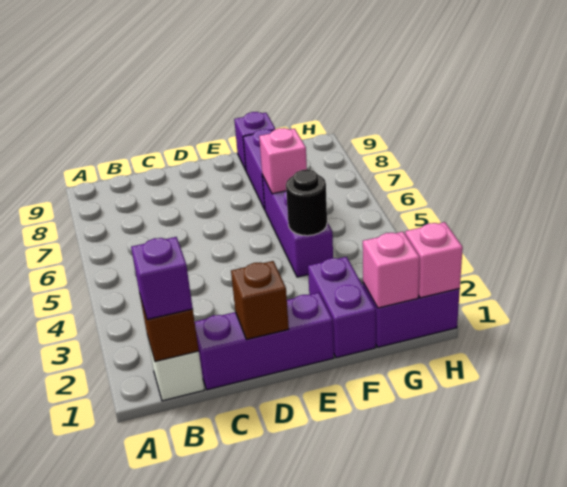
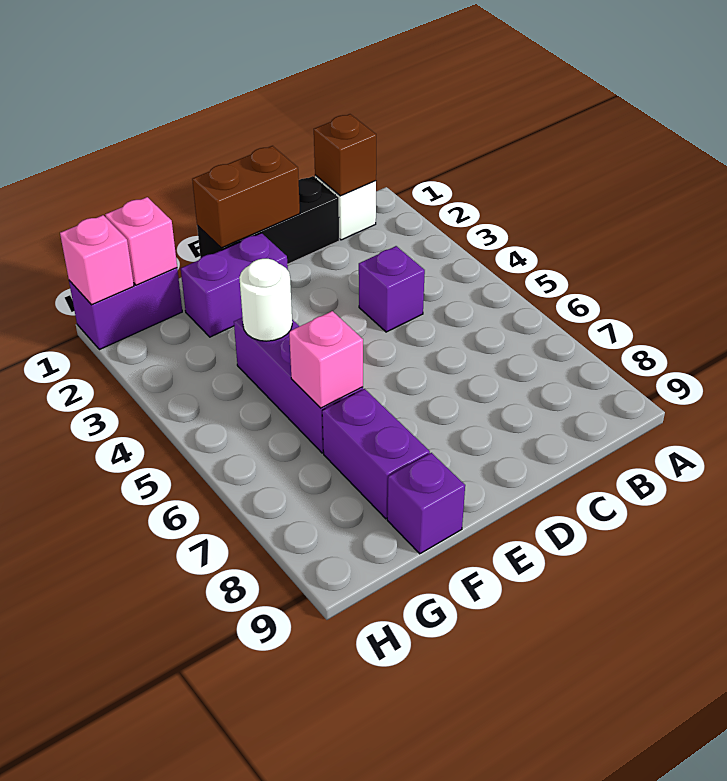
purple 1x1 brick [131,237,193,320] -> purple 1x1 brick moved to [359,246,425,332]
purple 1x3 brick [195,293,334,390] -> black 1x3 brick [197,176,339,264]
brown 1x1 brick [231,261,289,340] -> brown 1x2 brick [192,146,300,248]
purple 1x2 brick [308,257,376,358] -> purple 1x2 brick turned to [181,233,288,337]
black 1x1 round brick [286,170,327,236] -> white 1x1 round brick [239,259,292,341]

